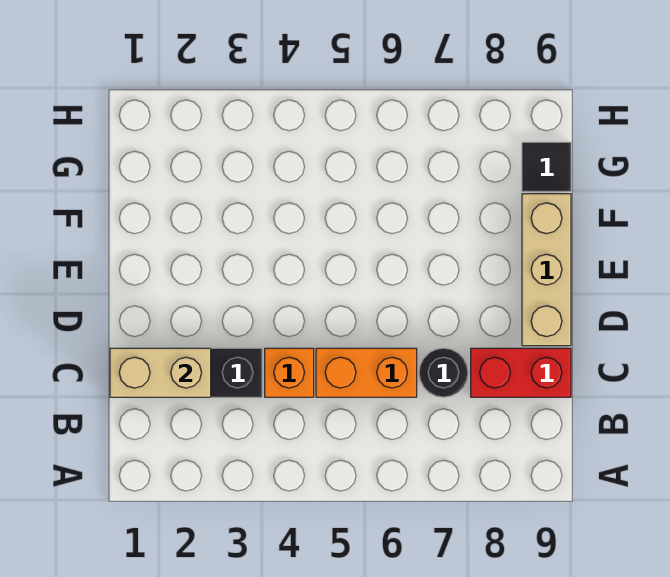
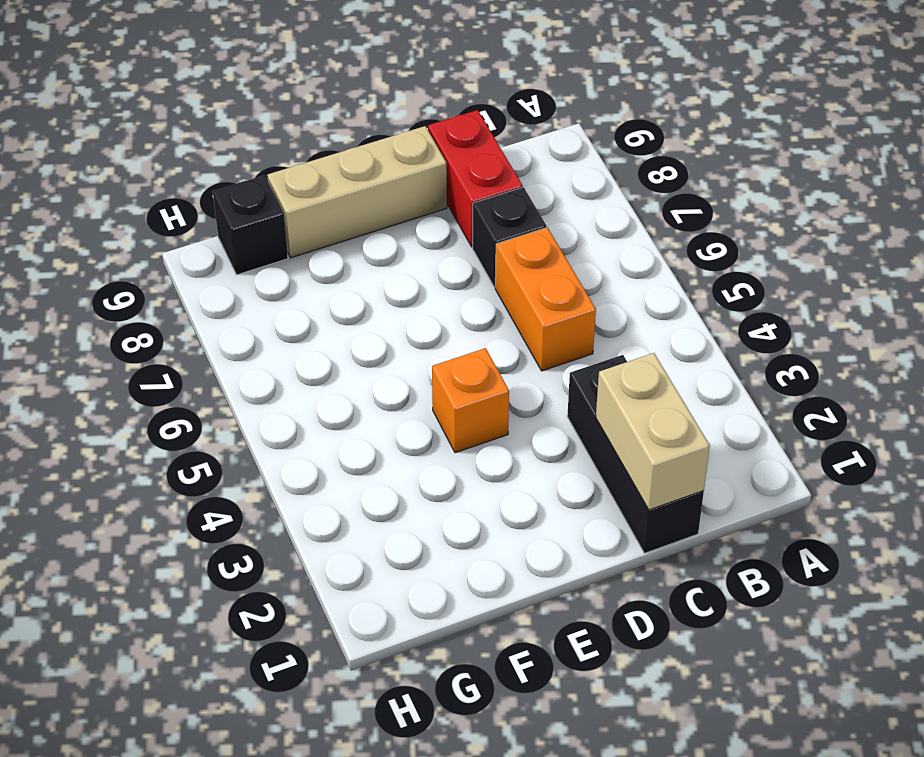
orange 1x1 brick [265,348,314,397] -> orange 1x1 brick moved to [432,348,509,453]
black 1x1 round brick [419,348,468,397] -> black 1x1 brick [473,187,546,287]
black 1x1 tile [522,142,571,191] -> black 1x1 brick [213,175,288,275]

